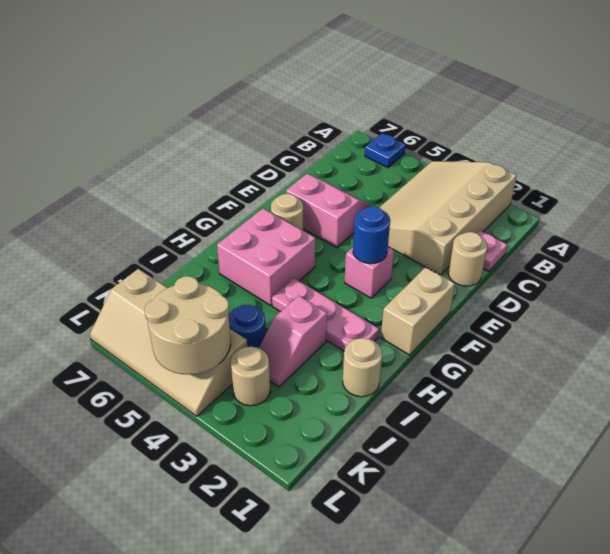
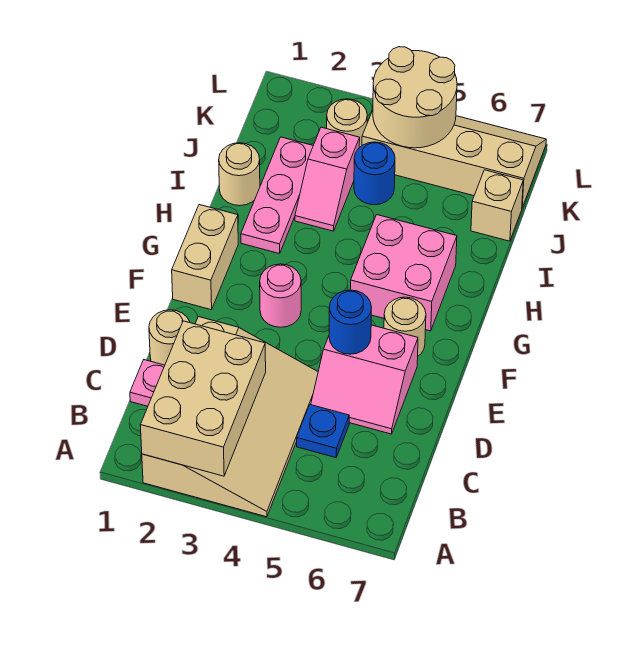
none -> tan 2x3 brick [140,321,266,476]
blue 1x1 plate [365,133,406,168] -> blue 1x1 plate moved to [297,405,349,458]
pink 1x1 brick [345,247,394,298] -> pink 1x1 round brick [260,264,301,327]
blue 1x1 round brick [353,206,390,264] -> blue 1x1 round brick moved to [329,290,371,354]
pink 1x3 plate [272,278,379,351] -> pink 1x3 plate turned to [241,137,313,254]
pink 1x2 slope [259,296,327,387] -> pink 1x2 slope turned to [295,127,360,231]
none -> tan 1x1 brick [471,170,523,241]

